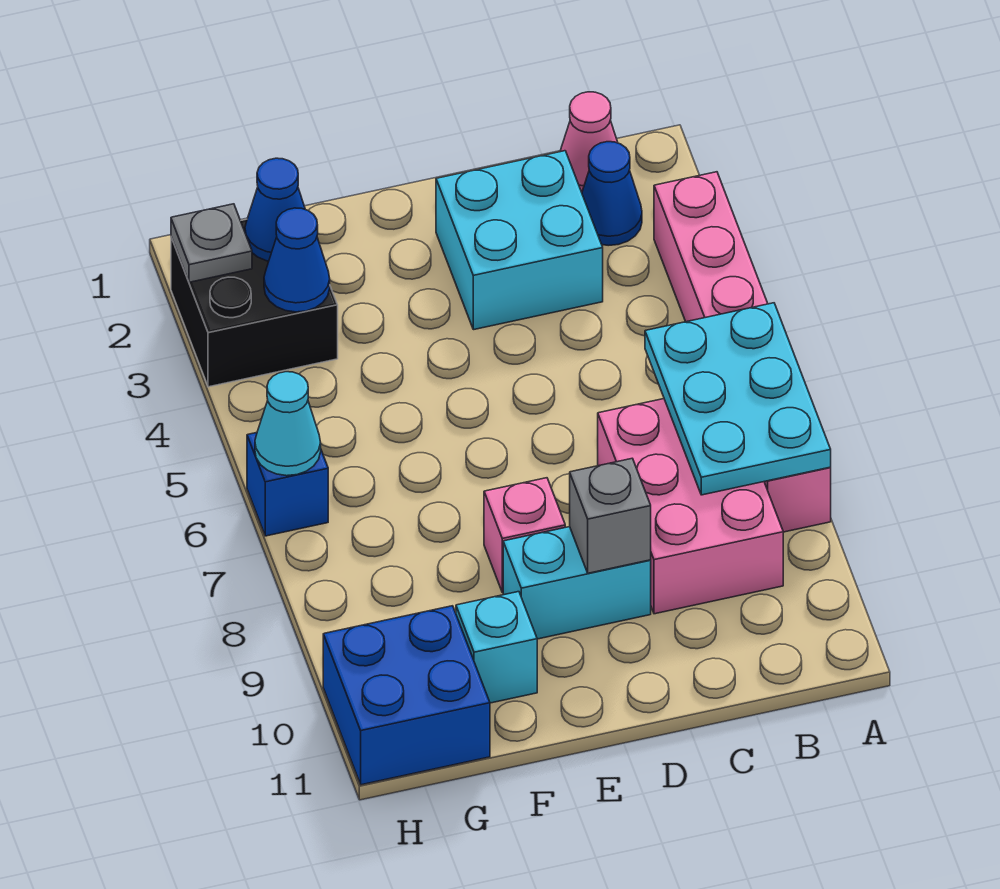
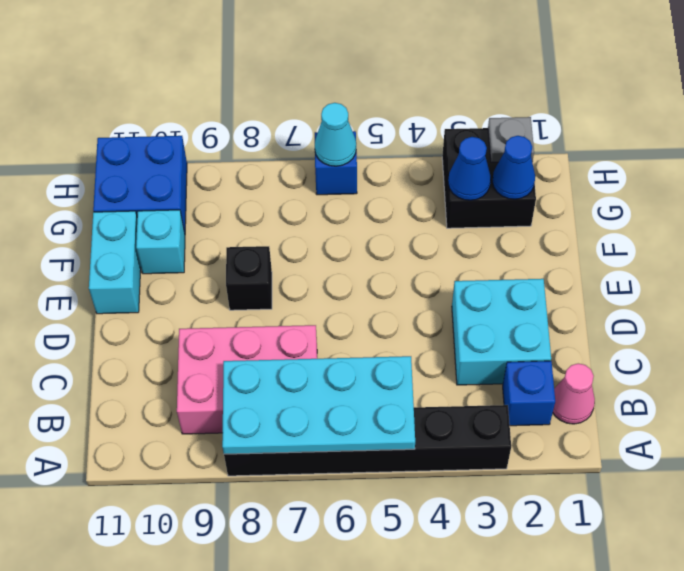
pink 1x6 brick [654,172,831,532] -> black 1x6 brick [224,405,511,476]
cyan 2x3 plate [645,303,831,495] -> cyan 2x4 plate [222,356,415,454]
blue 1x1 cone [582,142,642,246] -> blue 1x1 brick [503,361,555,426]
cyan 1x2 brick [503,527,651,639] -> cyan 1x2 brick moved to [89,211,141,314]
grey 1x1 brick [570,458,651,573] -> none
pink 1x1 brick [484,478,565,593] -> black 1x1 brick [226,246,272,310]

